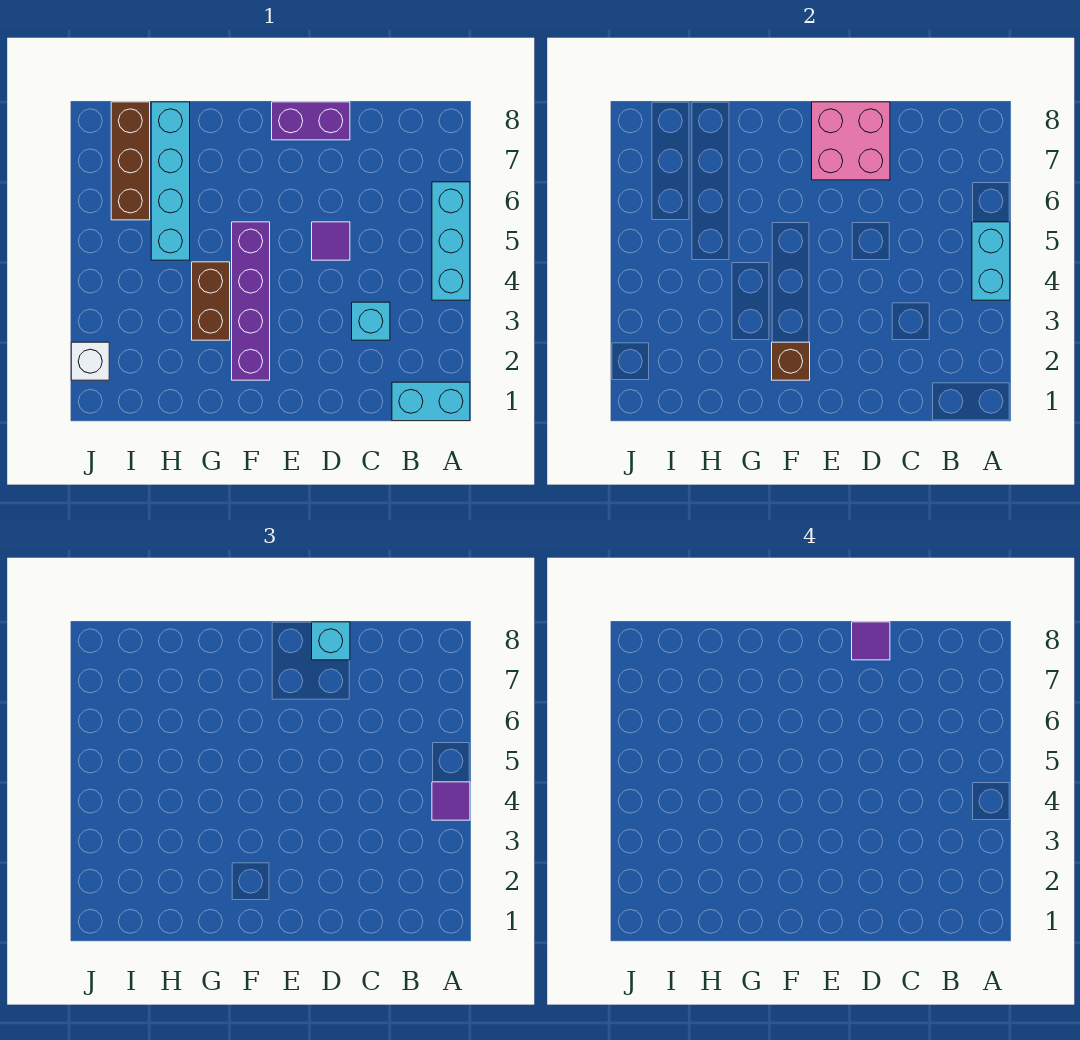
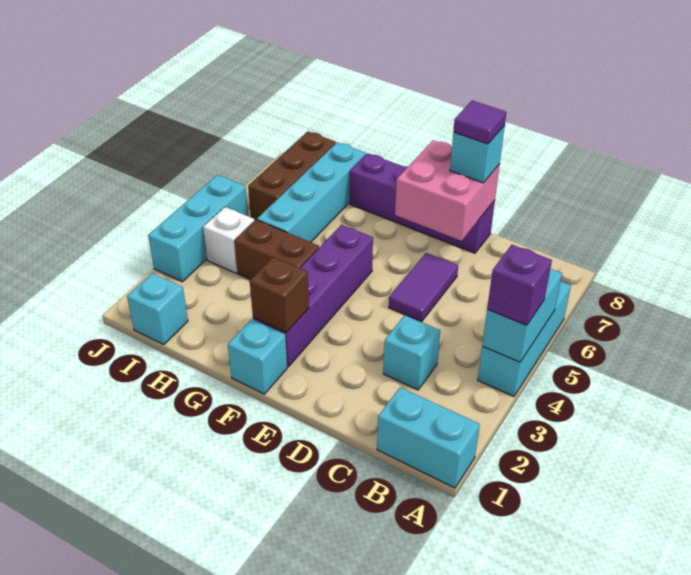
purple 1x1 tile [432,782,470,820] -> purple 1x1 brick [487,245,552,325]
purple 1x1 tile [312,222,350,260] -> purple 1x2 tile [389,253,458,322]
purple 1x2 brick [272,102,350,140] -> purple 1x4 brick [350,153,495,253]
none -> cyan 1x1 brick [228,319,287,394]
brown 1x2 brick [192,262,230,340] -> brown 1x2 brick turned to [234,220,319,280]
none -> cyan 1x1 brick [127,273,188,345]
white 1x1 brick [71,342,109,380] -> white 1x1 brick moved to [203,207,255,273]
none -> cyan 1x3 brick [148,175,248,282]

